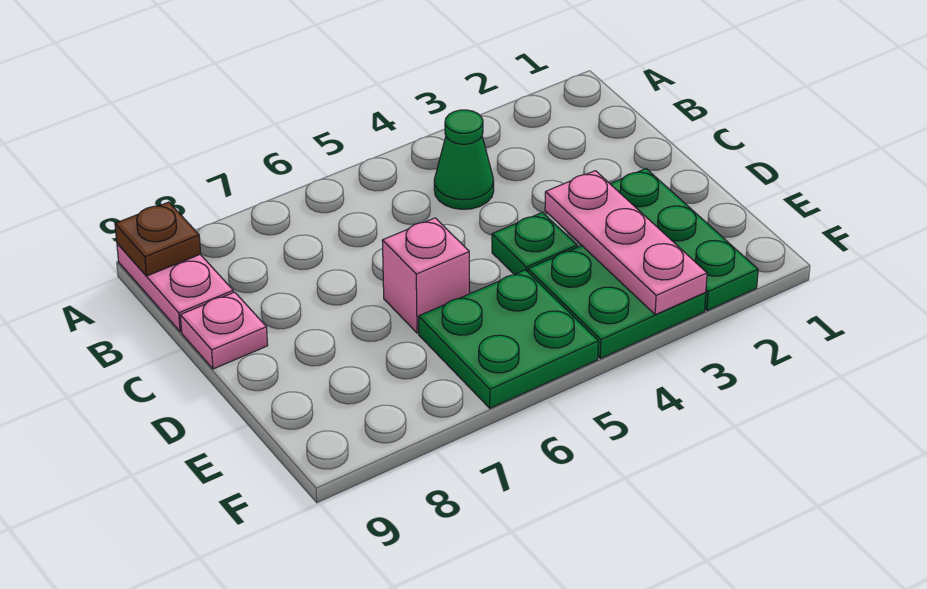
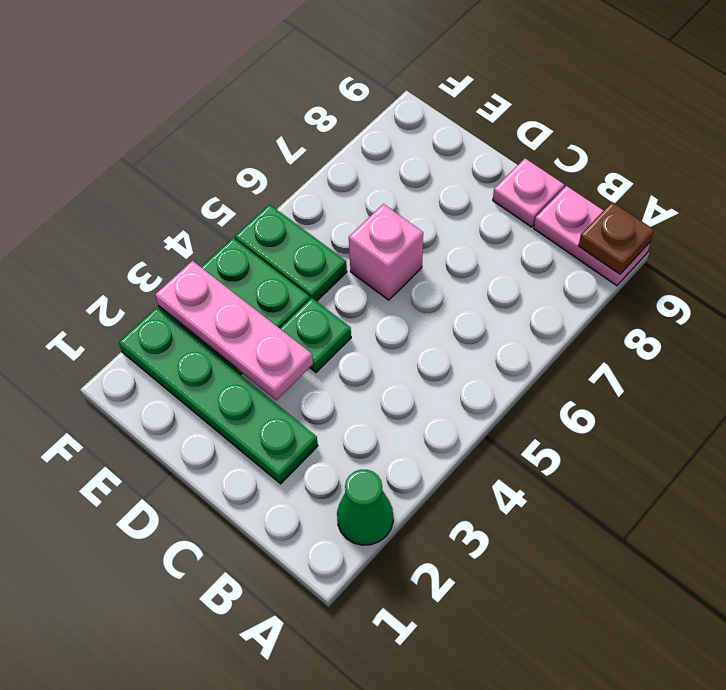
green 1x1 cone [434,110,494,209] -> green 1x1 cone moved to [337,470,393,545]
green 1x3 plate [611,169,758,311] -> green 1x4 plate [119,308,318,484]
green 2x2 plate [419,270,598,408] -> green 1x2 plate [235,205,347,301]

